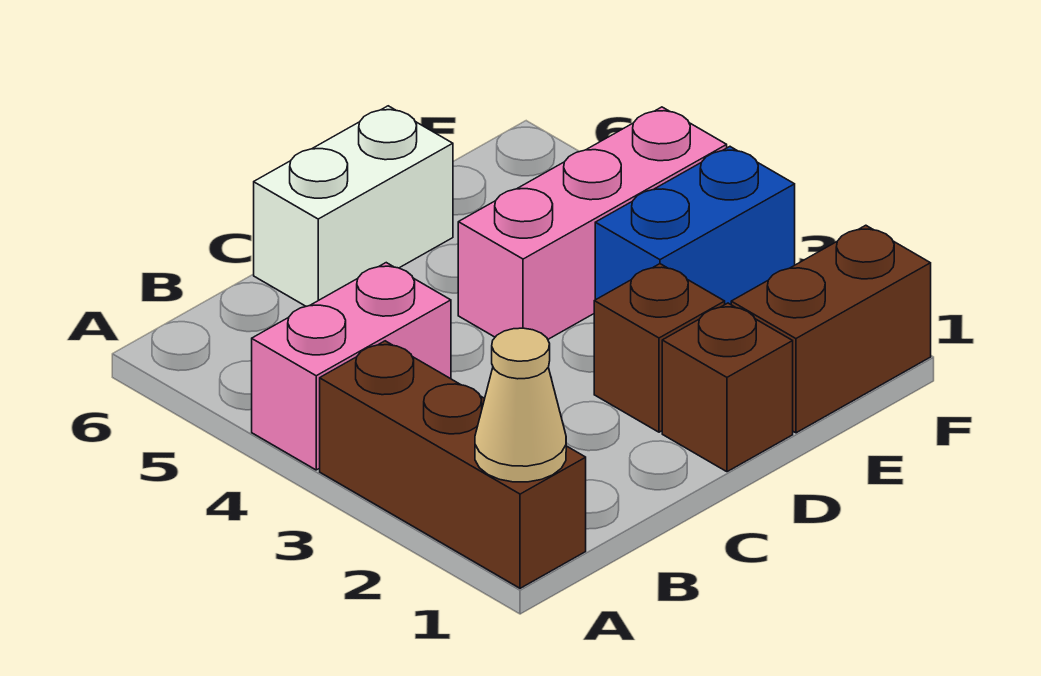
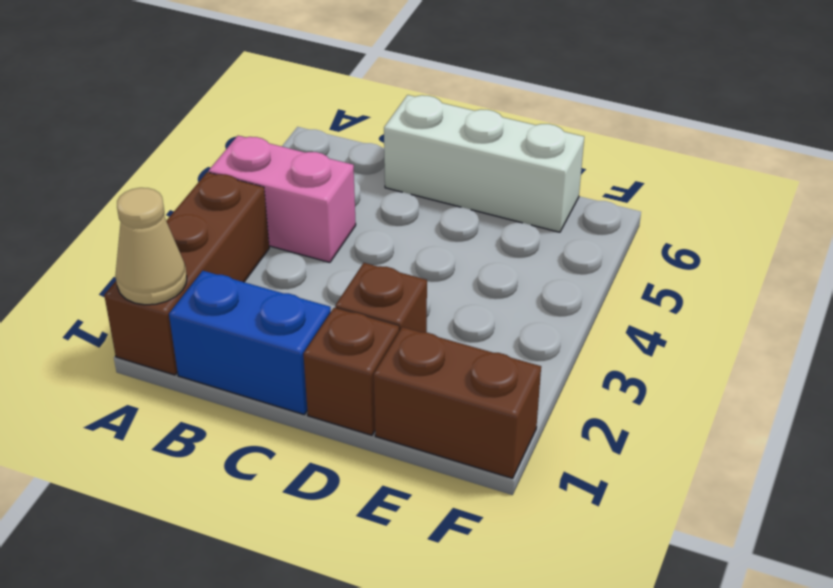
white 1x2 brick [254,106,453,306] -> white 1x3 brick [384,95,584,232]
pink 1x3 brick [458,107,727,339] -> none
blue 1x2 brick [595,147,795,304] -> blue 1x2 brick moved to [169,271,331,415]

